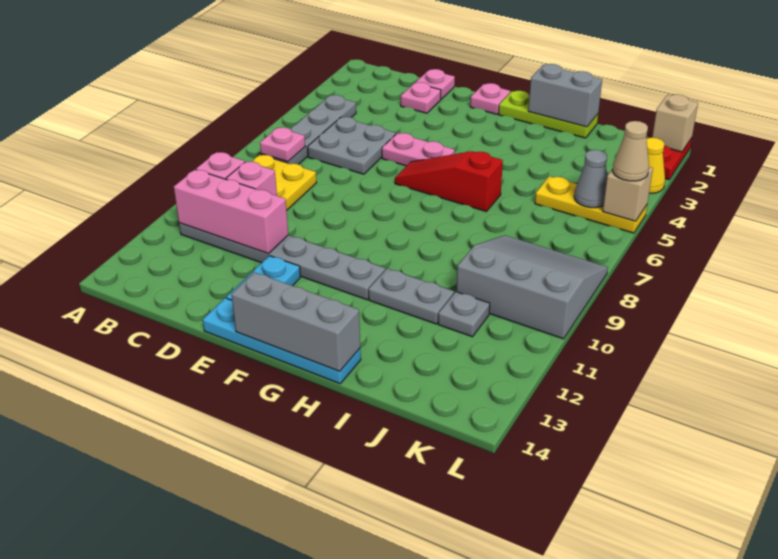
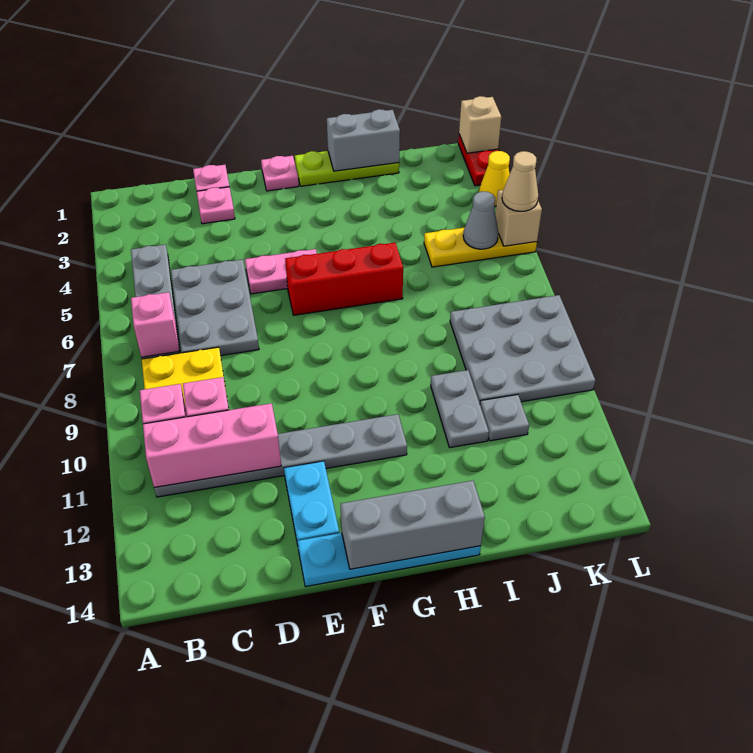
pink 1x1 plate [260,127,305,162] -> pink 1x1 brick [131,292,179,357]
grey 2x2 plate [308,117,396,174] -> grey 2x3 plate [171,259,259,356]
red 1x3 slope [395,151,503,211] -> red 1x3 brick [285,243,403,315]
grey 1x2 plate [369,269,454,324] -> grey 1x2 plate turned to [431,370,489,448]
grey 3x3 slope [457,235,608,339] -> grey 3x3 plate [450,295,595,403]

